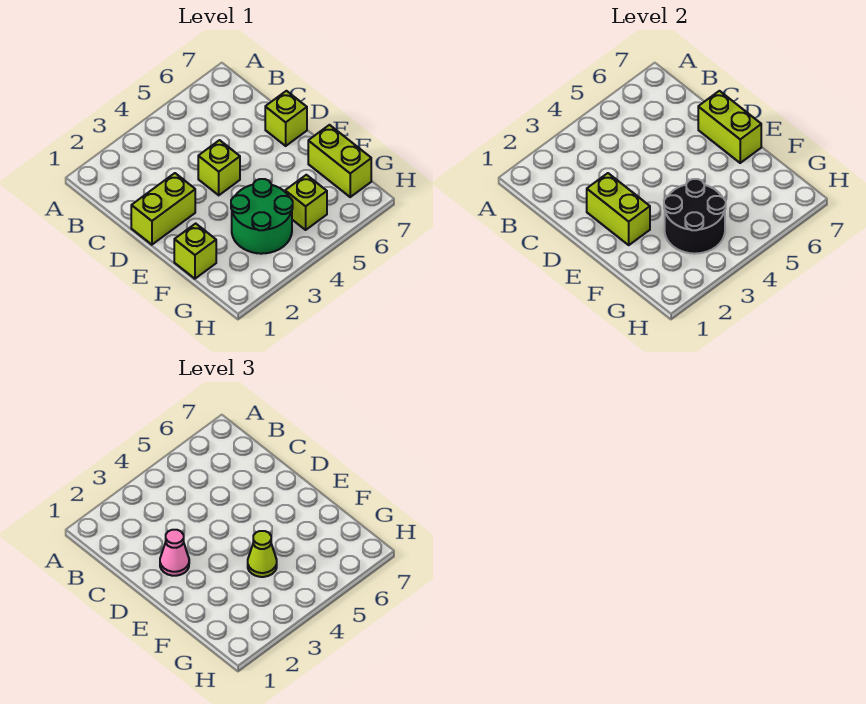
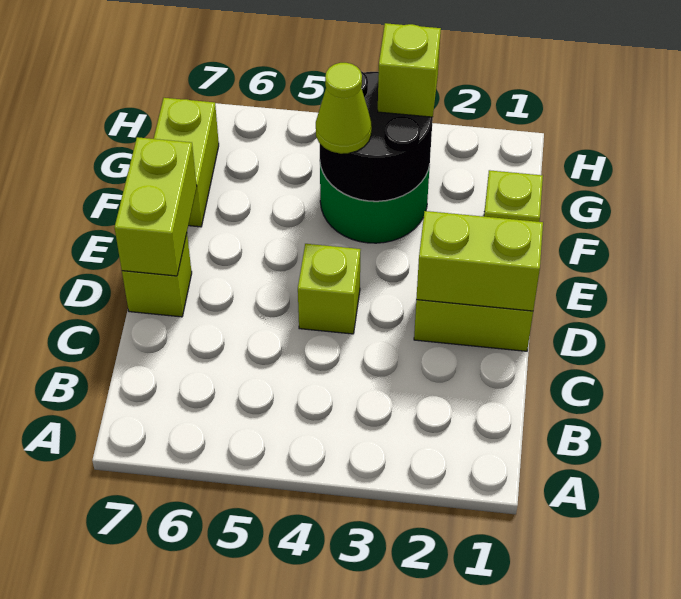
lime 1x2 brick [587,173,650,245] -> lime 1x2 brick turned to [416,211,543,311]
pink 1x1 cone [160,530,189,576] -> none
lime 1x1 brick [285,175,327,230] -> lime 1x1 brick moved to [378,23,441,117]

